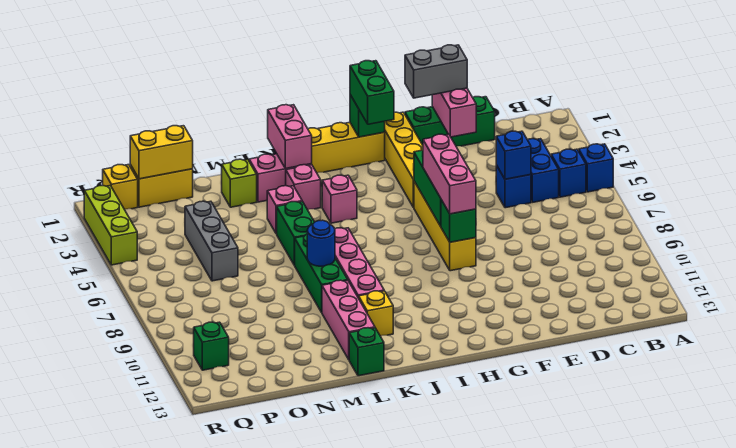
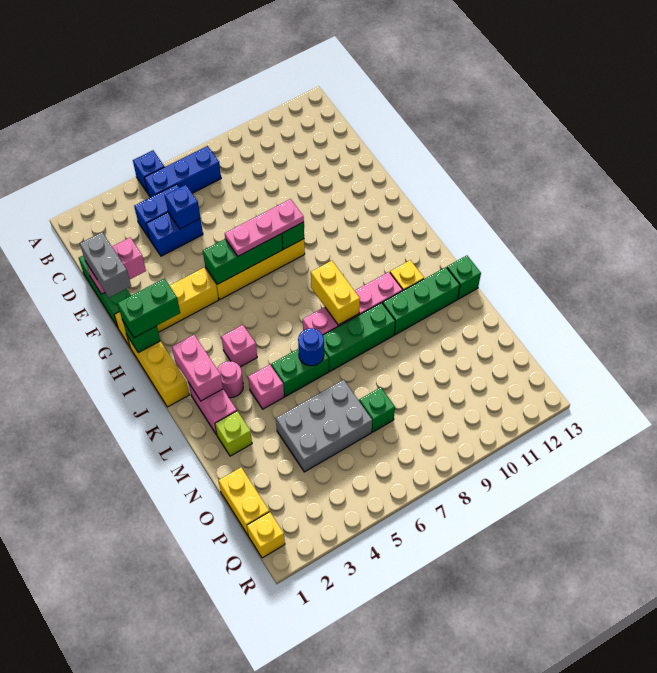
blue 1x1 brick [551,149,586,197] -> blue 1x3 brick [144,146,221,197]
blue 1x1 brick [496,165,531,208] -> blue 1x2 brick [146,213,203,256]
pink 1x3 brick [423,134,476,214] -> pink 1x3 plate [225,199,304,256]
pink 1x2 brick [268,105,312,169] -> pink 1x2 brick turned to [172,335,223,401]
pink 1x1 brick [286,165,321,210] -> pink 1x1 round brick [217,361,243,398]
blue 1x1 round brick [307,220,335,266] -> blue 1x1 round brick moved to [298,328,324,366]
pink 1x3 brick [322,280,375,359] -> green 1x3 brick [383,267,460,335]
yellow 1x2 brick [130,126,193,179] -> yellow 1x2 brick moved to [311,261,360,325]
grey 1x3 brick [185,201,238,281] -> grey 2x3 brick [276,380,372,472]
green 1x1 brick [194,322,229,370] -> green 1x1 brick moved to [359,387,395,432]
lime 1x3 brick [84,186,137,265] -> none

